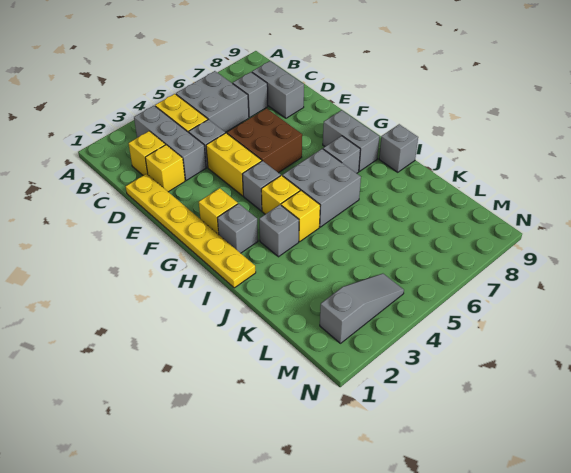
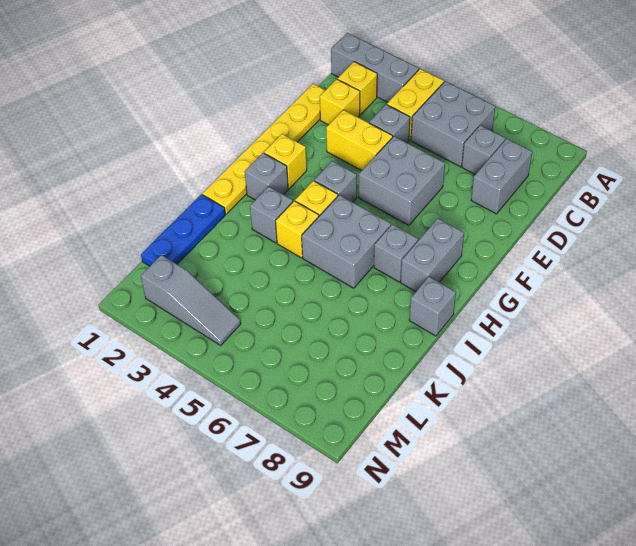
grey 1x3 brick [134,106,206,180] -> grey 1x3 brick turned to [331,33,419,102]
yellow 1x2 brick [206,133,262,196] -> yellow 1x2 brick turned to [326,110,393,171]
brown 2x2 brick [227,108,302,173] -> grey 2x2 brick [359,136,445,225]
none -> blue 1x3 plate [141,194,225,266]

